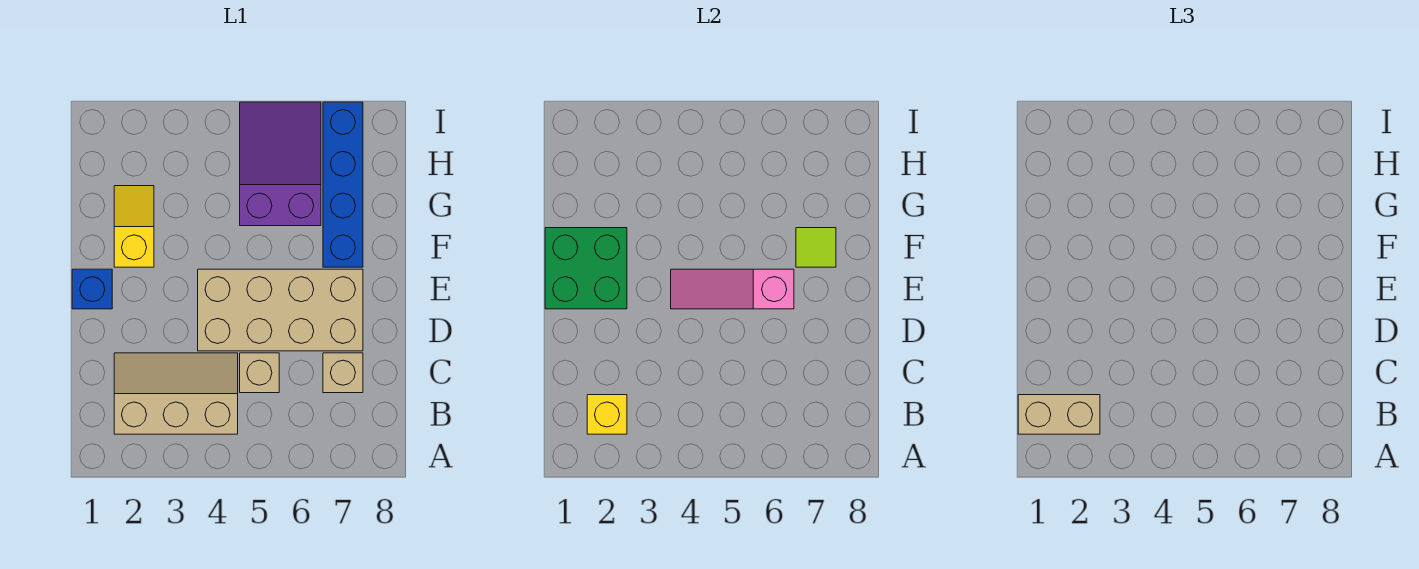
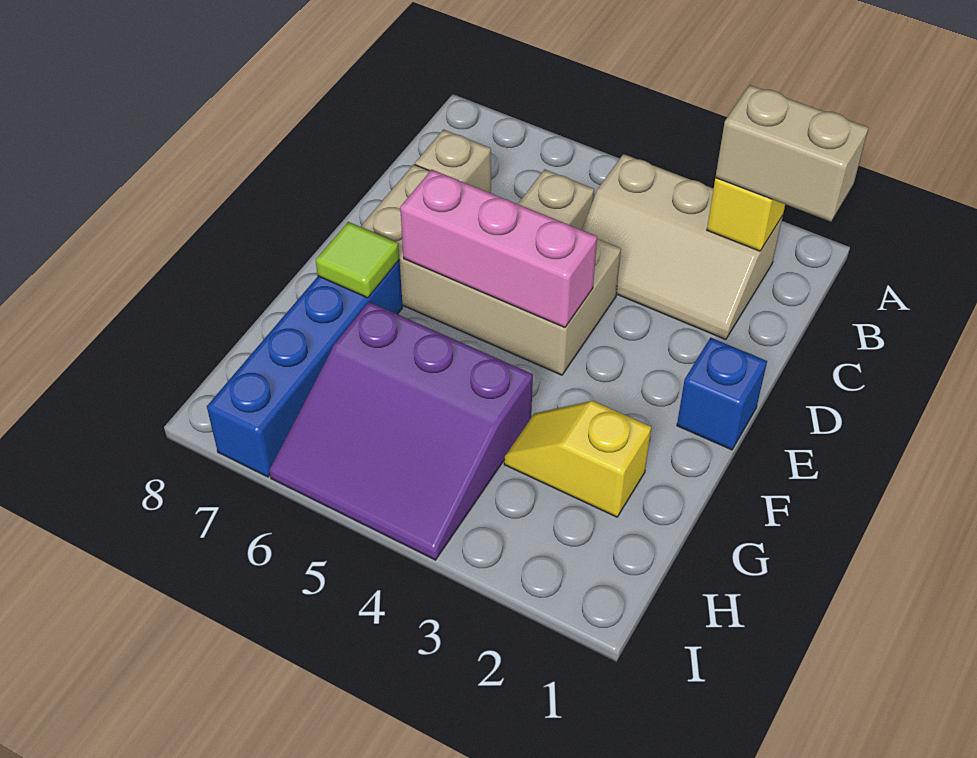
green 2x2 brick [545,228,627,309] -> none
pink 1x3 slope [671,269,794,309] -> pink 1x3 brick [400,170,597,328]
yellow 1x2 slope [114,186,154,267] -> yellow 1x2 slope turned to [504,401,651,517]
purple 2x3 slope [240,102,321,226] -> purple 3x3 slope [269,302,533,560]

